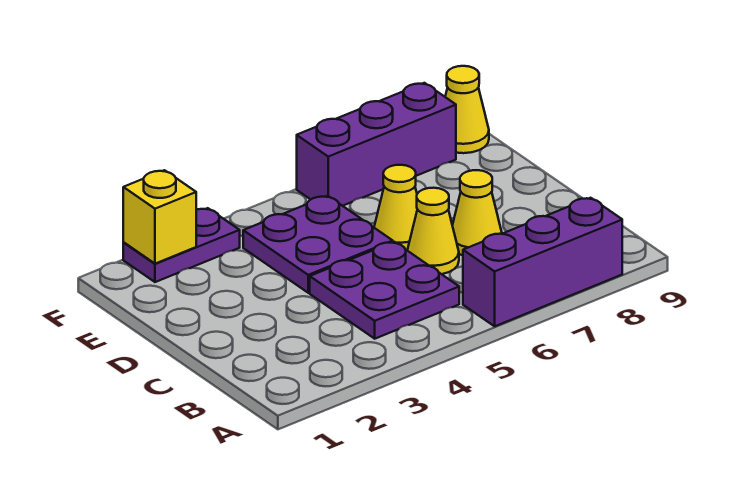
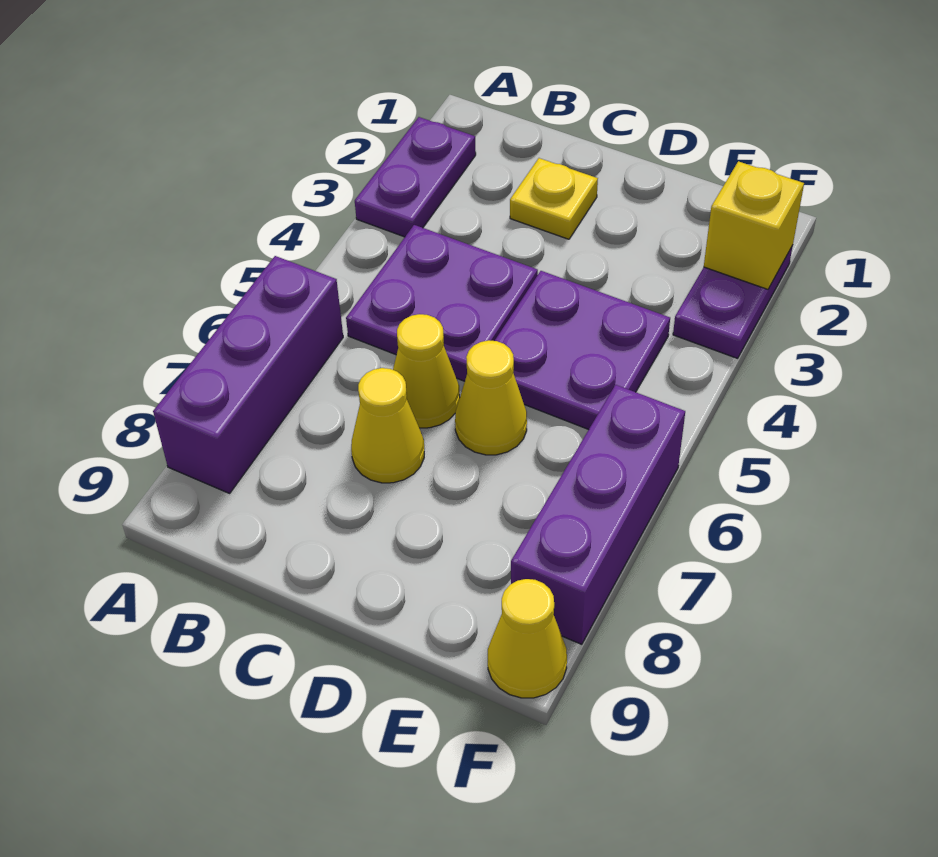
none -> purple 1x2 plate [355,117,476,237]
none -> yellow 1x1 plate [510,158,598,239]

